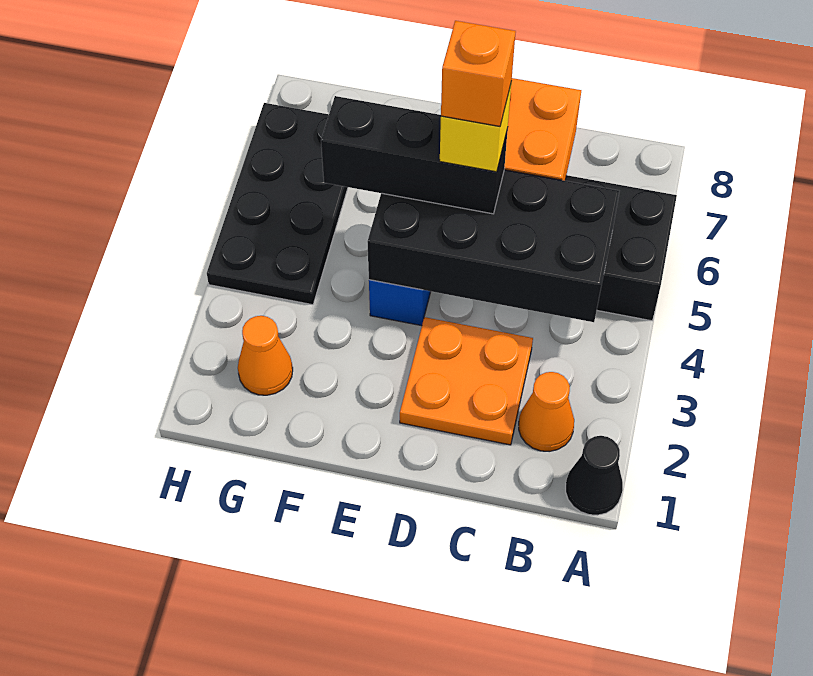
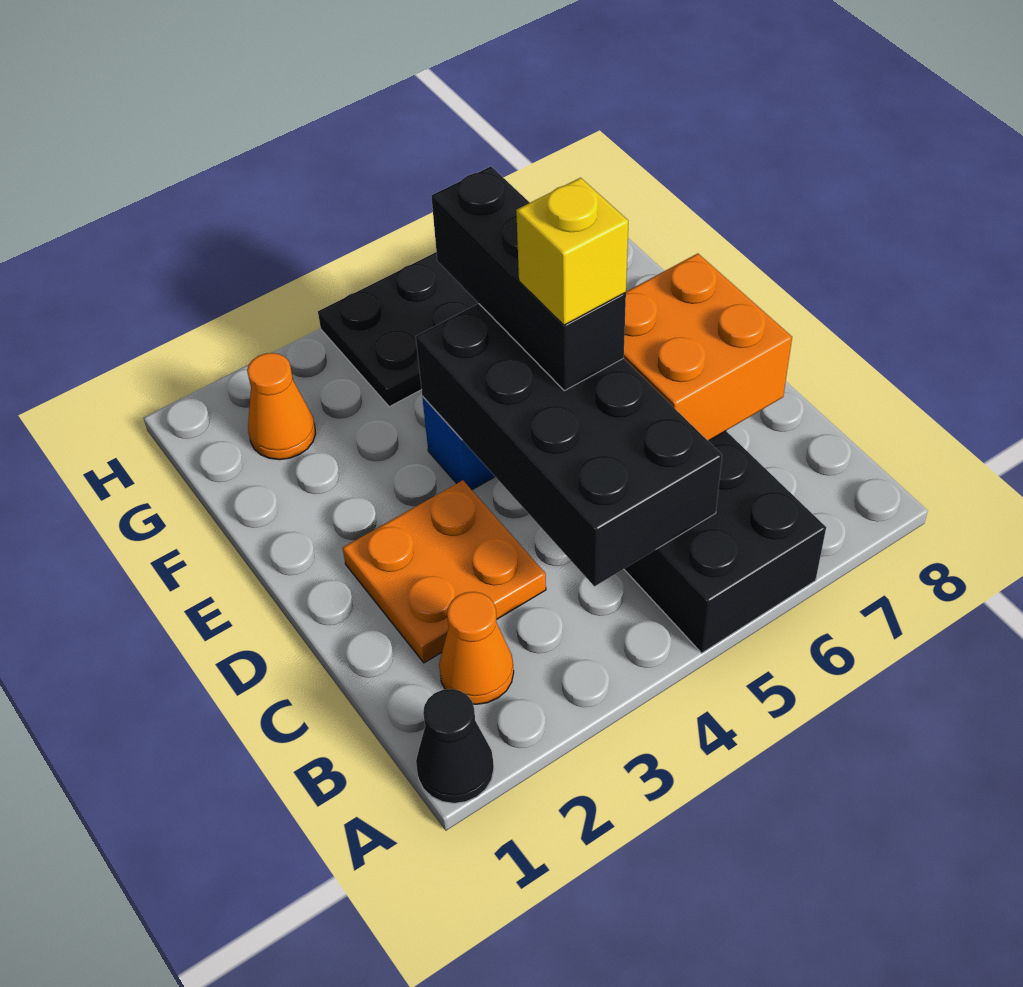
orange 1x1 brick [441,21,516,126] -> none

